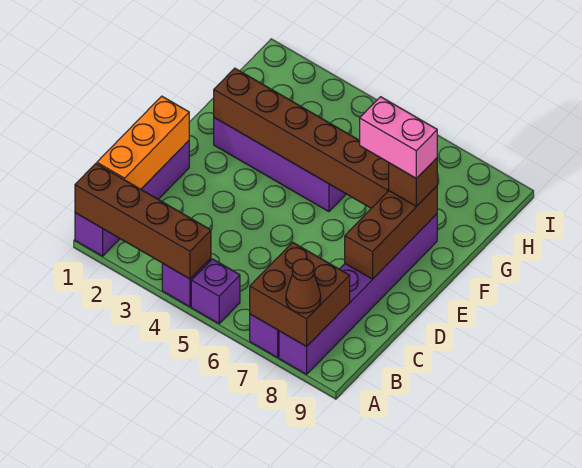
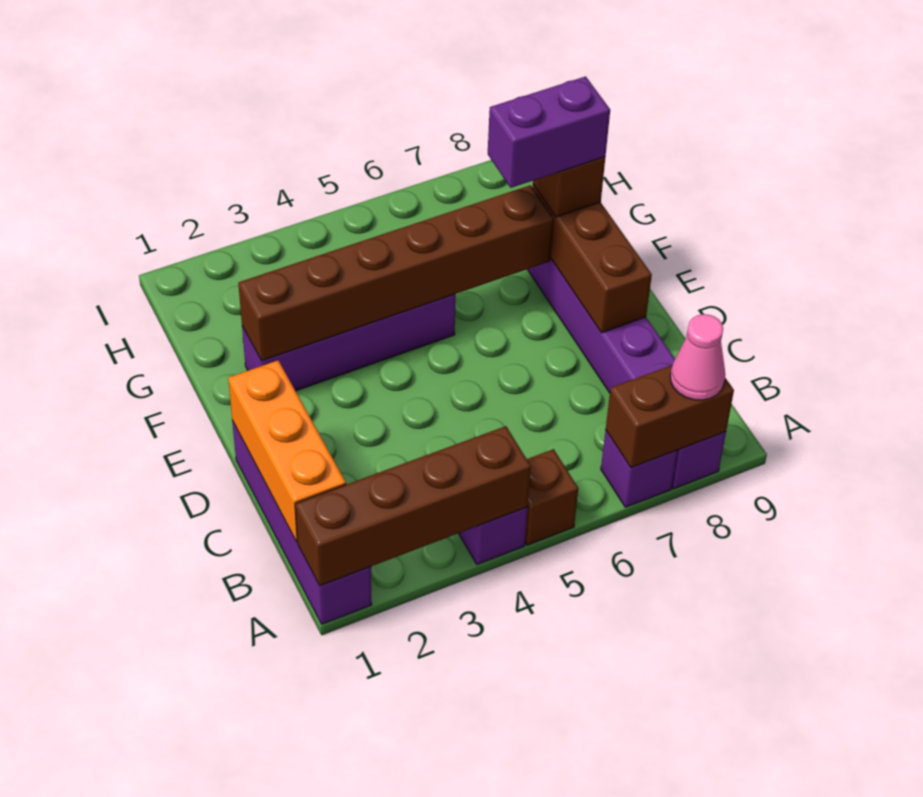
purple 1x1 brick [191,259,240,324] -> brown 1x1 brick [525,449,578,545]
brown 2x2 brick [250,242,350,347] -> brown 1x2 brick [606,365,734,468]
brown 1x1 cone [286,259,321,313] -> pink 1x1 cone [670,314,725,400]
pink 1x2 brick [360,97,437,179] -> purple 1x2 brick [488,76,610,188]

